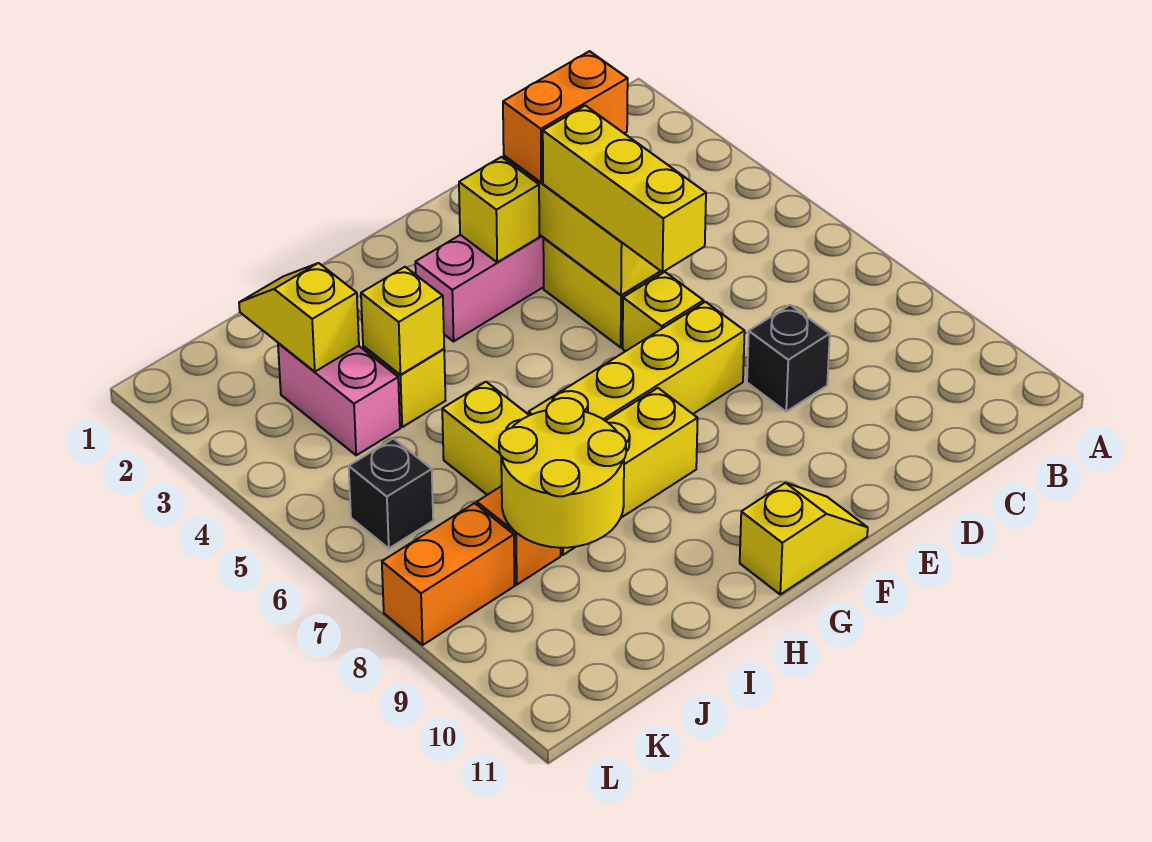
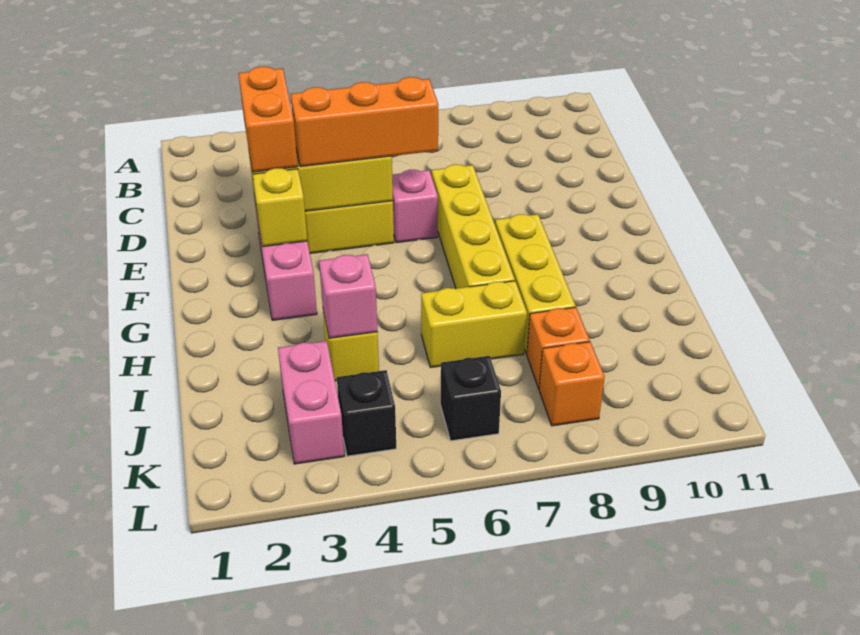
black 1x1 brick [747,305,830,411] -> black 1x1 brick moved to [337,370,396,456]
yellow 1x3 brick [543,106,706,272] -> orange 1x3 brick [291,77,438,167]
yellow 1x1 brick [623,272,703,351] -> pink 1x1 brick [392,170,438,243]
yellow 1x2 slope [740,483,868,594] -> none
yellow 1x1 brick [361,267,444,375] -> pink 1x1 brick [319,254,378,338]
yellow 2x2 round brick [499,398,626,548] -> none
yellow 1x2 slope [239,263,359,372] -> none
pink 1x2 brick [278,343,400,455] -> pink 1x2 brick turned to [278,341,344,464]
orange 1x2 brick [382,503,515,645] -> orange 1x1 brick [539,342,605,426]

